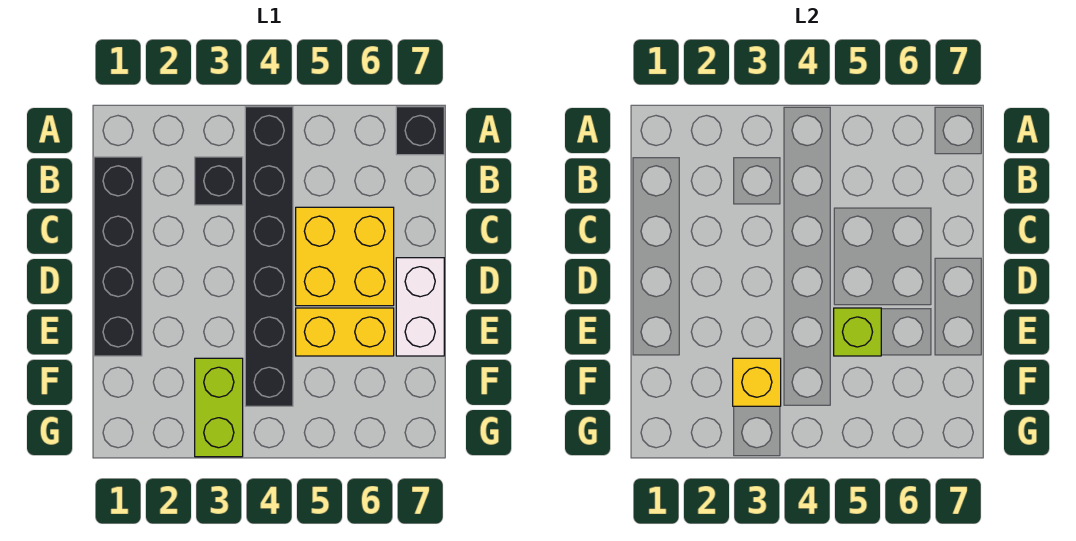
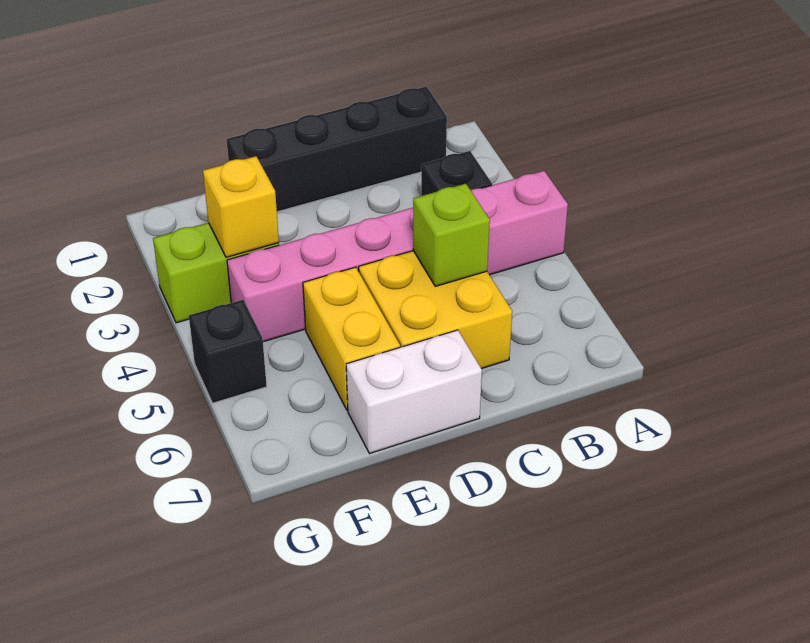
black 1x6 brick [245,107,293,406] -> pink 1x6 brick [227,171,568,342]
black 1x1 brick [396,107,444,155] -> black 1x1 brick moved to [189,300,267,403]
lime 1x1 brick [834,308,881,356] -> lime 1x1 brick moved to [413,184,490,286]

